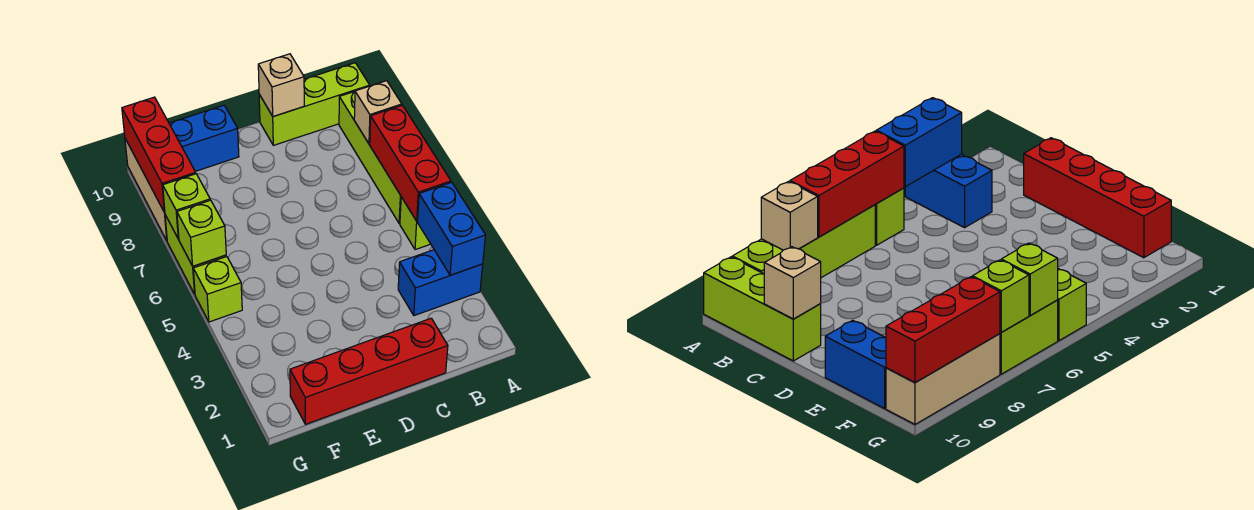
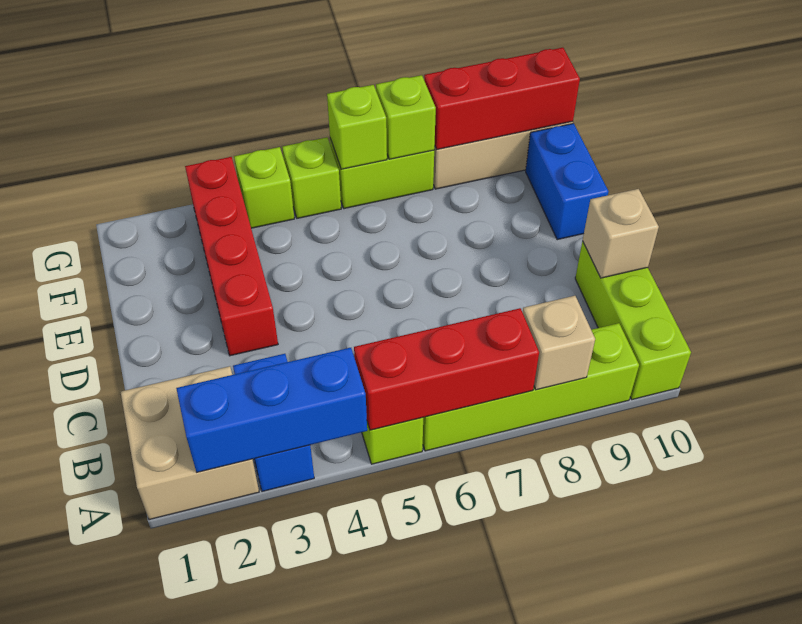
none -> tan 2x2 brick [121,366,259,520]
blue 1x2 brick [417,182,486,275] -> blue 1x3 brick [176,348,367,472]
red 1x4 brick [290,318,448,424] -> red 1x4 brick moved to [185,157,278,356]
none -> lime 1x1 brick [234,147,294,228]

